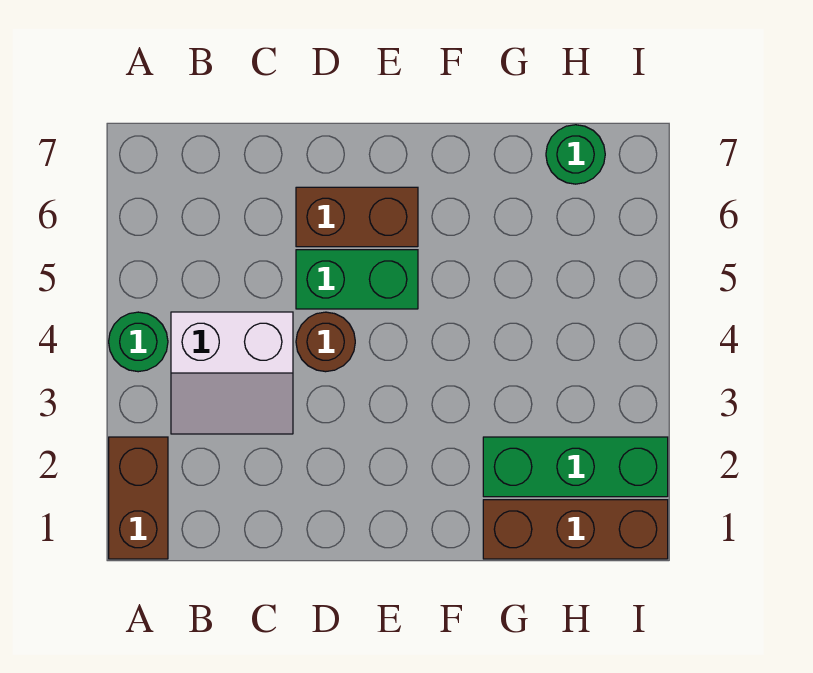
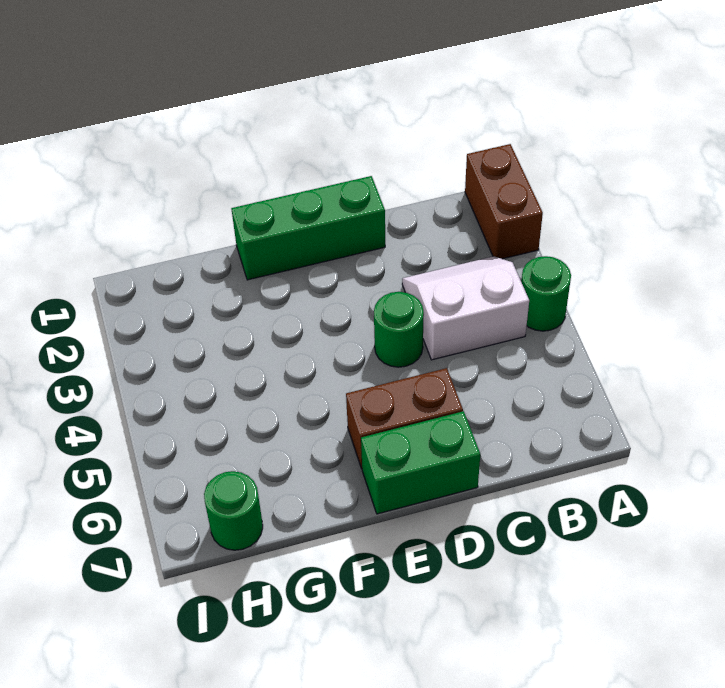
brown 1x1 round brick [296,312,355,372] -> green 1x1 round brick [374,292,424,367]
green 1x2 brick [296,250,418,309] -> green 1x2 brick moved to [361,411,480,514]
brown 1x3 brick [483,500,668,559] -> none
green 1x3 brick [483,437,668,497] -> green 1x3 brick moved to [231,176,385,280]

